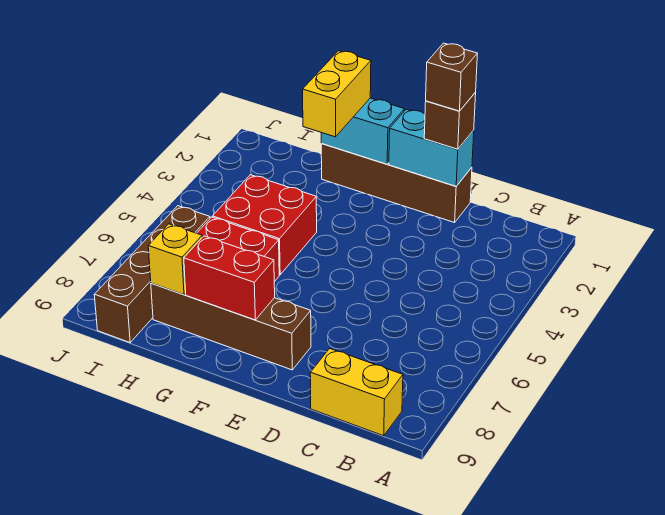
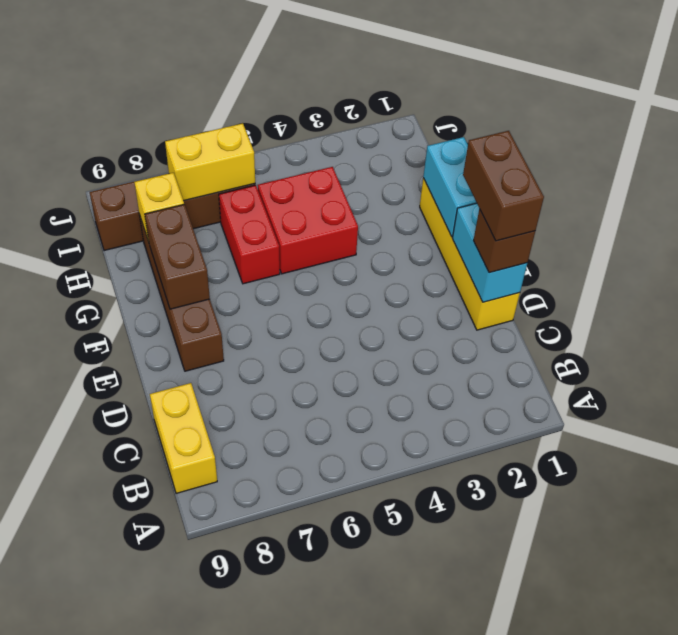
brown 1x4 brick [321,144,472,223] -> yellow 1x4 brick [420,178,520,330]
brown 1x1 brick [426,43,477,111] -> brown 1x2 brick [463,131,544,241]
red 1x2 brick [184,236,275,320] -> brown 1x2 brick [145,204,210,309]
yellow 1x2 brick [303,51,371,137] -> yellow 1x2 brick moved to [165,123,255,201]

